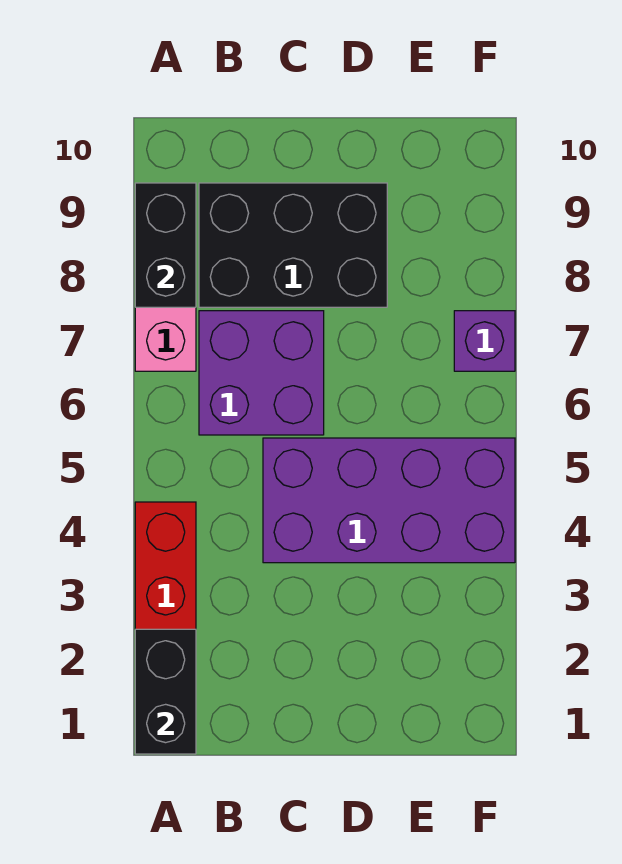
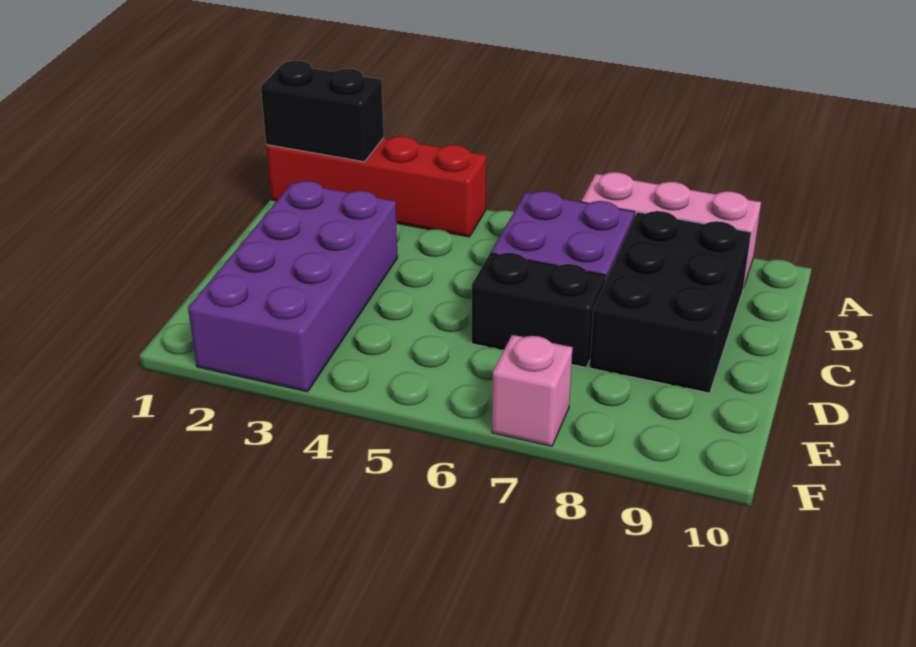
black 1x2 brick [135,183,196,307] -> black 1x2 brick moved to [472,253,606,368]
purple 2x4 brick [263,438,515,563] -> purple 2x4 brick moved to [188,181,398,392]
purple 1x1 brick [454,311,515,371] -> pink 1x1 brick [492,335,572,446]

